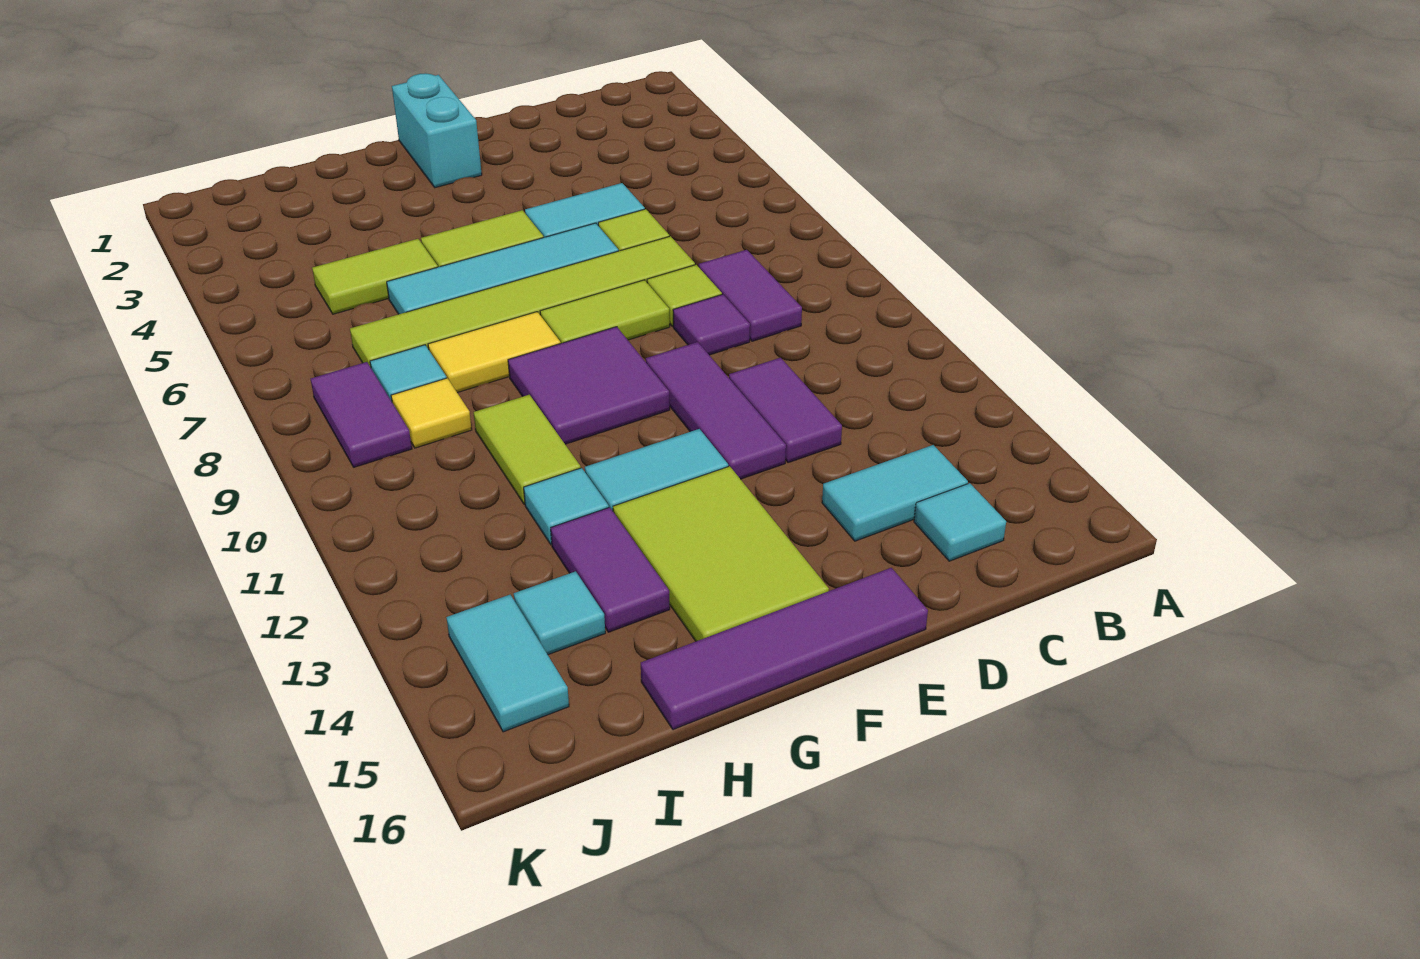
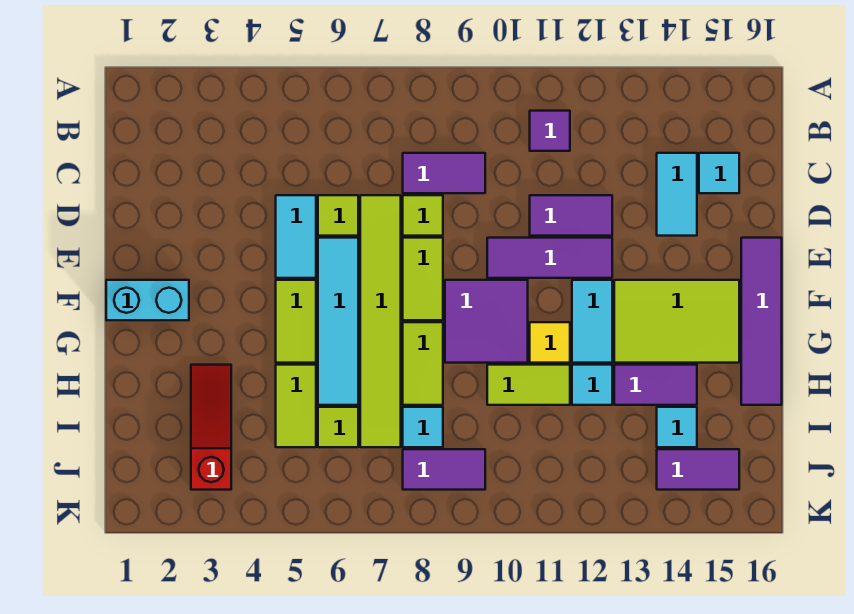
purple 1x1 tile [673,294,750,355] -> purple 1x1 tile moved to [530,111,570,151]
yellow 1x2 tile [428,312,561,393] -> lime 1x2 tile [403,322,443,405]
none -> red 1x3 slope [191,365,231,490]
none -> lime 1x1 tile [318,407,358,447]
yellow 1x1 tile [391,378,472,448] -> yellow 1x1 tile moved to [530,322,570,363]
cyan 1x2 tile [446,595,569,732] -> purple 1x2 tile [657,449,739,490]

